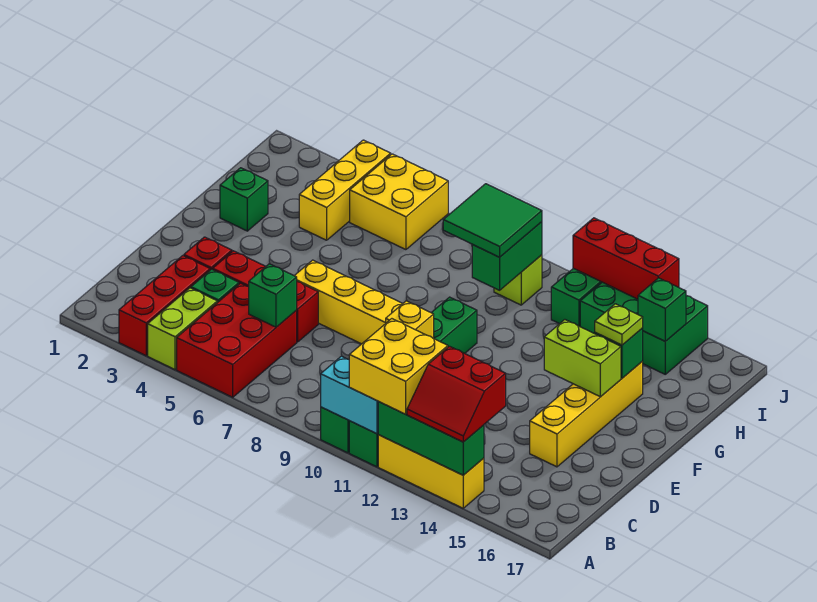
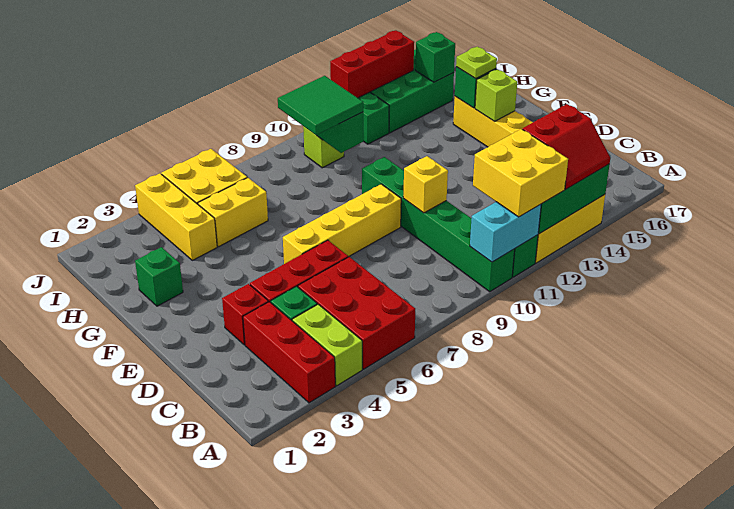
green 1x1 brick [249,264,297,327] -> none
lime 1x2 brick [544,320,621,397] -> lime 1x1 brick [475,69,517,121]
none -> yellow 1x2 brick [198,178,268,247]

